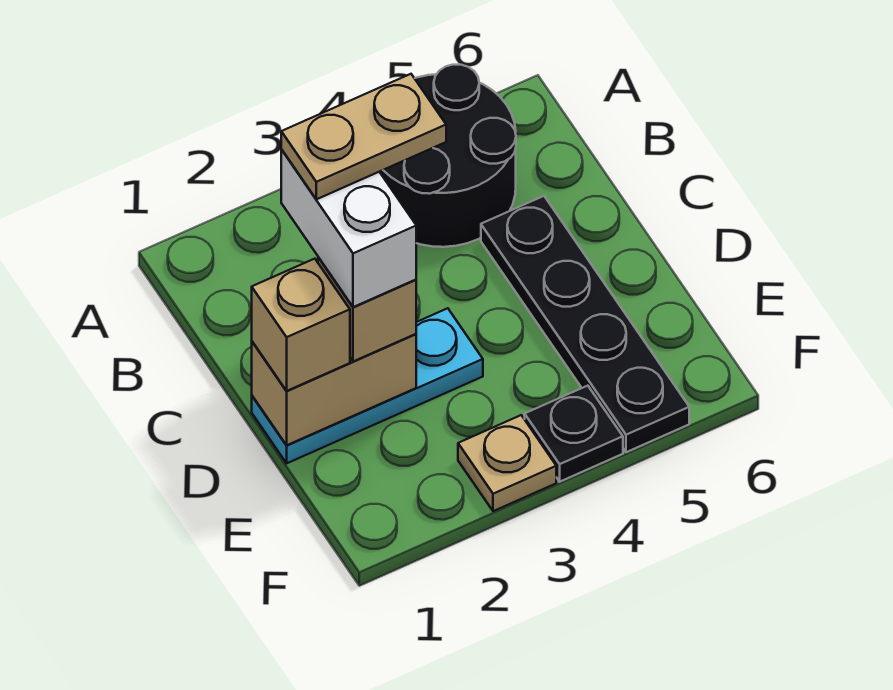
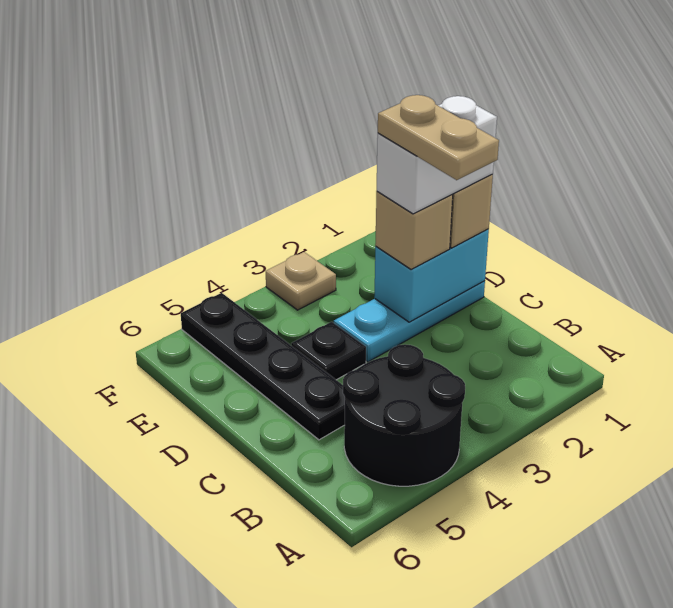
white 1x2 brick [281,150,416,307] -> white 1x2 brick turned to [377,96,497,214]
tan 1x2 plate [281,74,446,199] -> tan 1x2 plate turned to [378,95,499,180]
tan 1x2 brick [252,334,416,445] -> cyan 1x2 brick [374,229,489,322]
black 1x1 plate [525,386,623,482] -> black 1x1 plate moved to [291,322,366,380]

